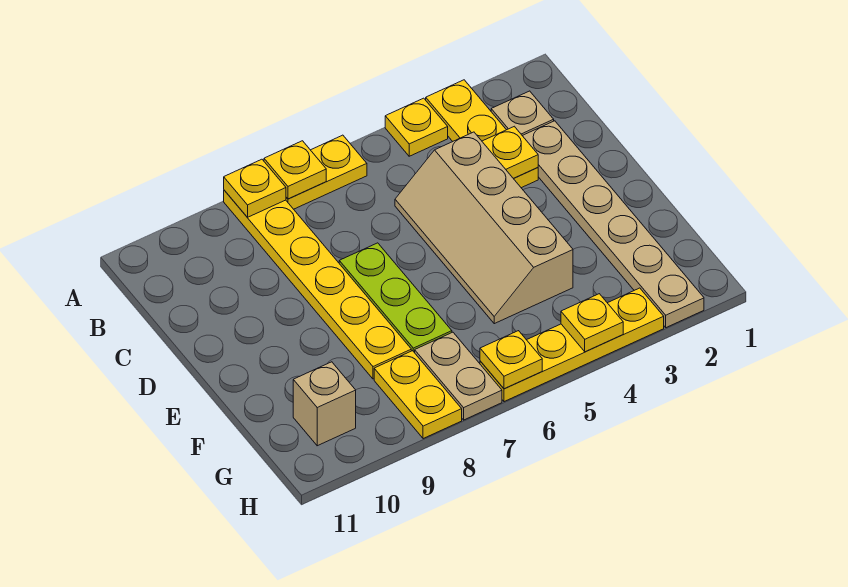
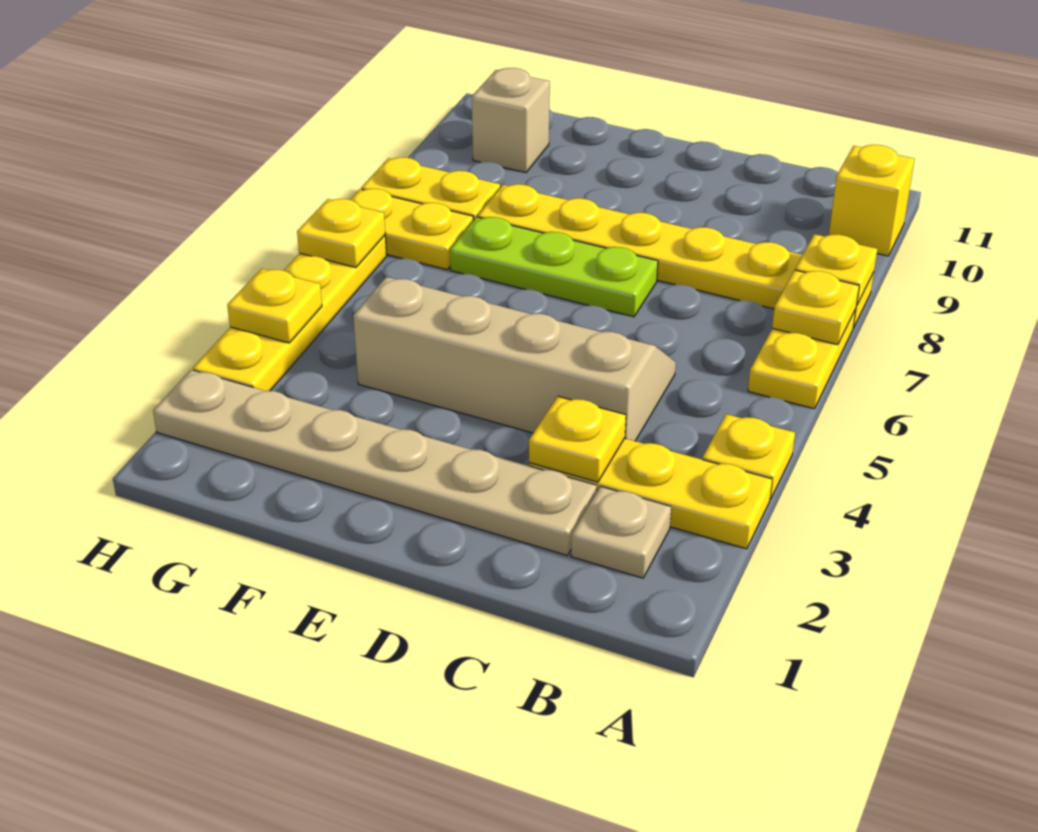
none -> yellow 1x1 brick [829,145,914,256]
tan 1x2 plate [415,332,502,420] -> yellow 1x2 plate [350,189,473,270]

